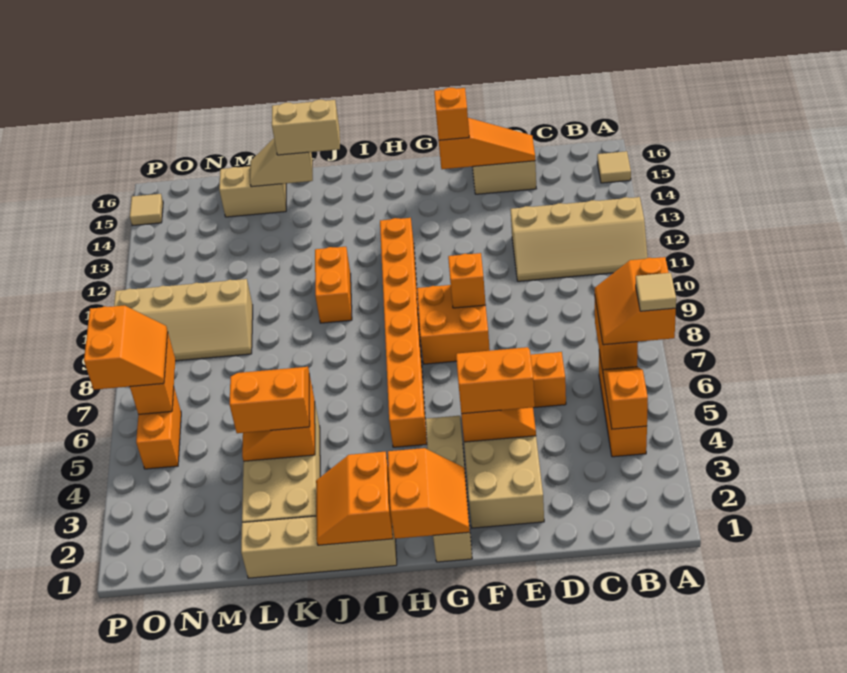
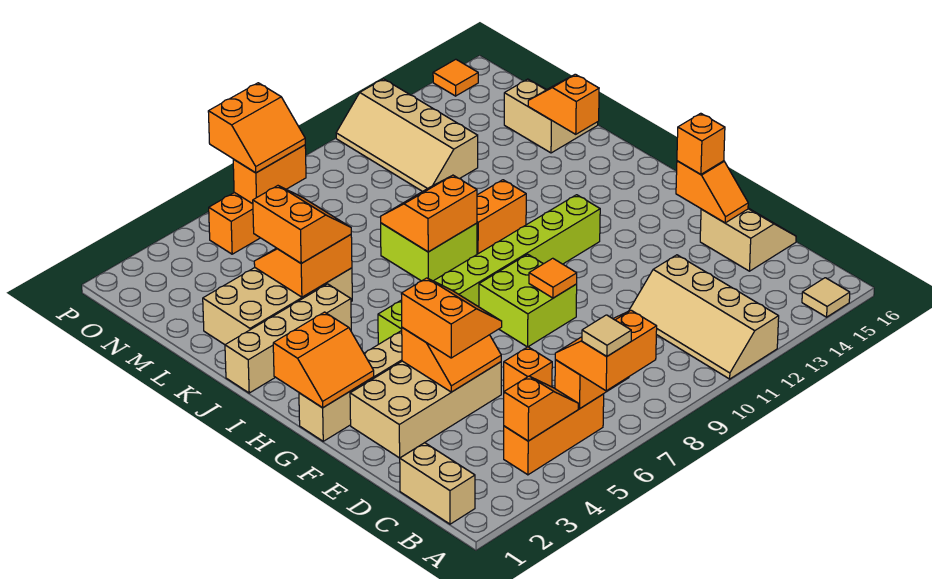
orange 1x3 slope [439,118,535,169] -> orange 1x2 slope [676,161,748,223]
orange 2x2 brick [417,285,490,364] -> lime 2x2 brick [479,254,577,347]
orange 1x1 brick [448,253,486,308] -> orange 1x1 tile [529,258,577,298]
orange 1x8 brick [380,218,427,447] -> lime 1x8 brick [378,195,600,344]
tan 1x4 brick [241,516,397,578] -> tan 1x4 brick turned to [225,284,351,393]
orange 2x2 slope [316,452,393,545] -> orange 2x2 slope moved to [381,175,477,252]
none -> lime 2x2 brick [381,223,477,281]
tan 1x2 brick [272,100,340,155] -> tan 1x2 brick moved to [400,443,475,524]
tan 1x2 slope [250,138,313,187] -> orange 1x2 slope [528,74,599,134]
tan 2x4 slope [114,279,253,361] -> tan 2x4 slope moved to [336,79,478,191]
tan 1x1 tile [130,194,163,226] -> orange 1x1 tile [433,59,478,96]

